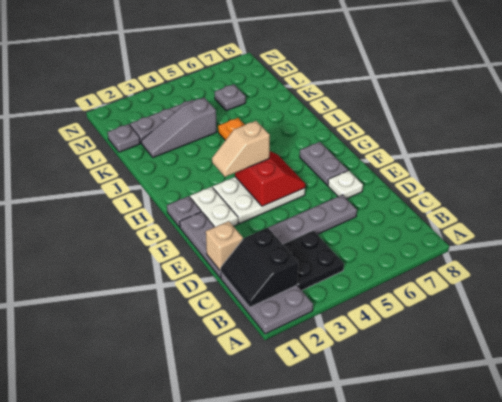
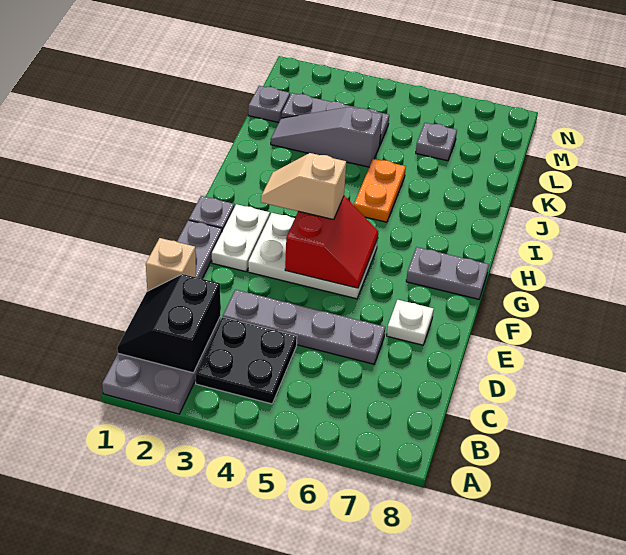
grey 1x2 plate [300,142,348,185] -> grey 1x2 plate turned to [406,247,489,299]

